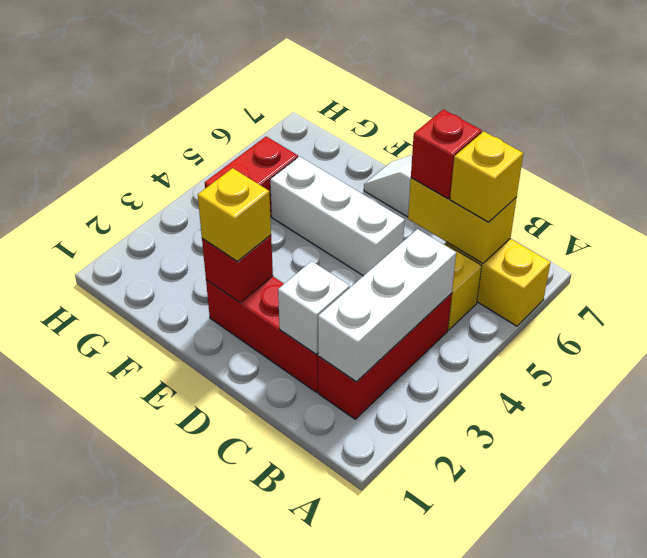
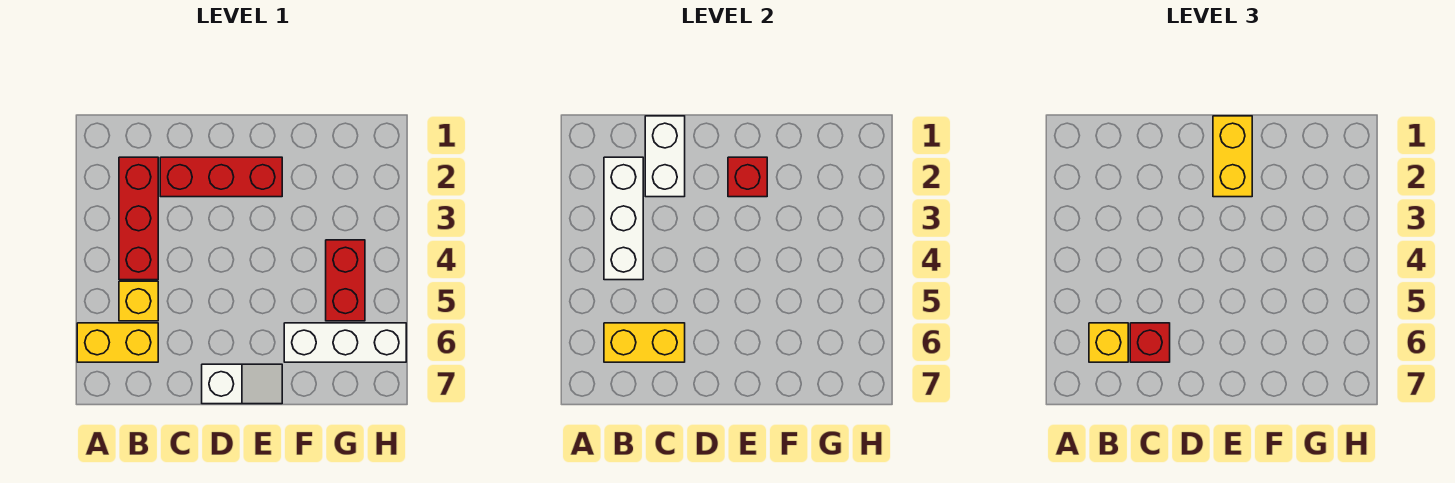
white 1x1 brick [278,261,349,354] -> white 1x2 brick [645,116,685,197]
white 1x3 brick [270,157,405,276] -> white 1x3 brick moved to [284,323,406,362]
yellow 1x1 brick [198,168,271,261] -> yellow 1x2 brick [1213,116,1252,197]

